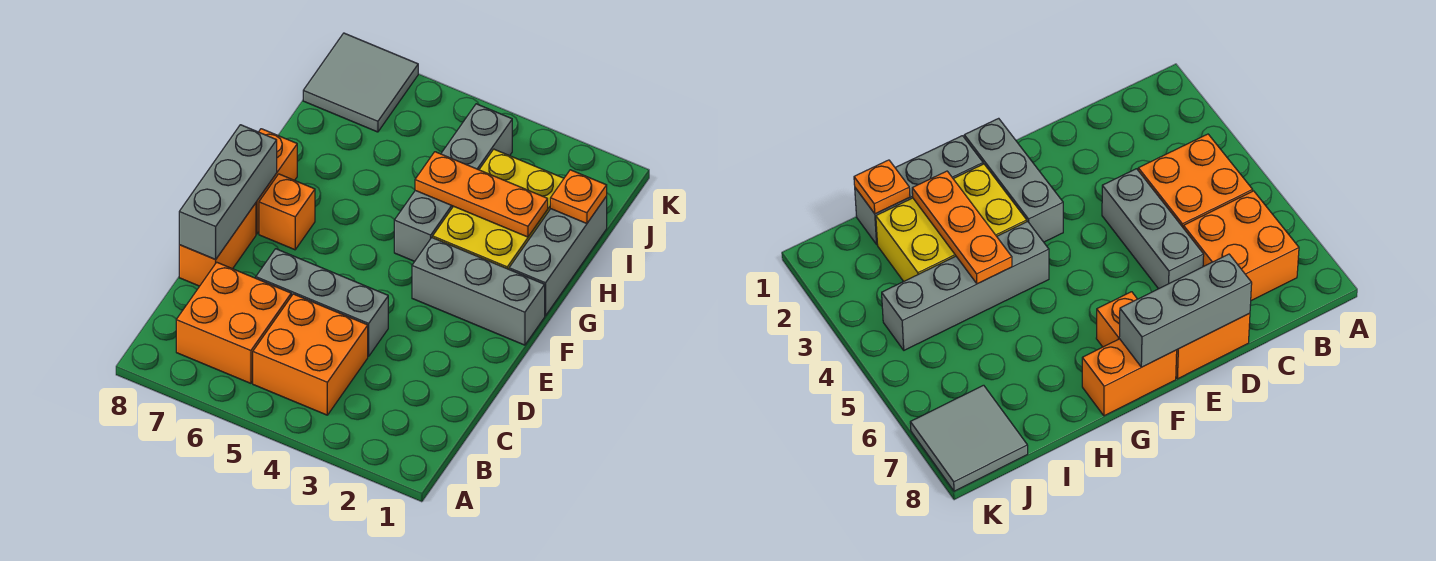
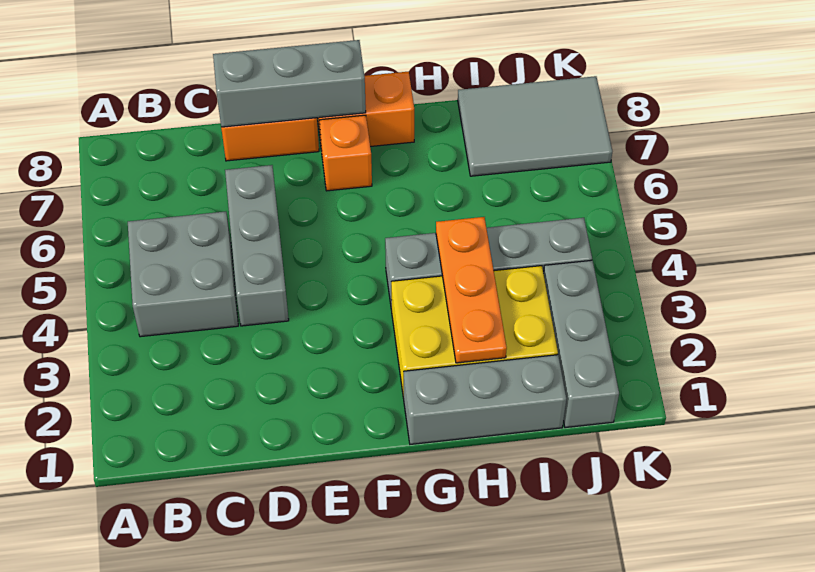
orange 2x2 brick [253,294,368,415] -> grey 2x2 brick [128,212,238,337]
orange 2x2 brick [176,262,291,383] -> none
grey 1x3 brick [412,238,545,345] -> grey 1x3 brick moved to [543,260,619,428]
orange 1x1 plate [550,170,607,223] -> none
grey 2x2 tile [303,33,418,132] -> grey 2x3 tile [458,76,612,176]

